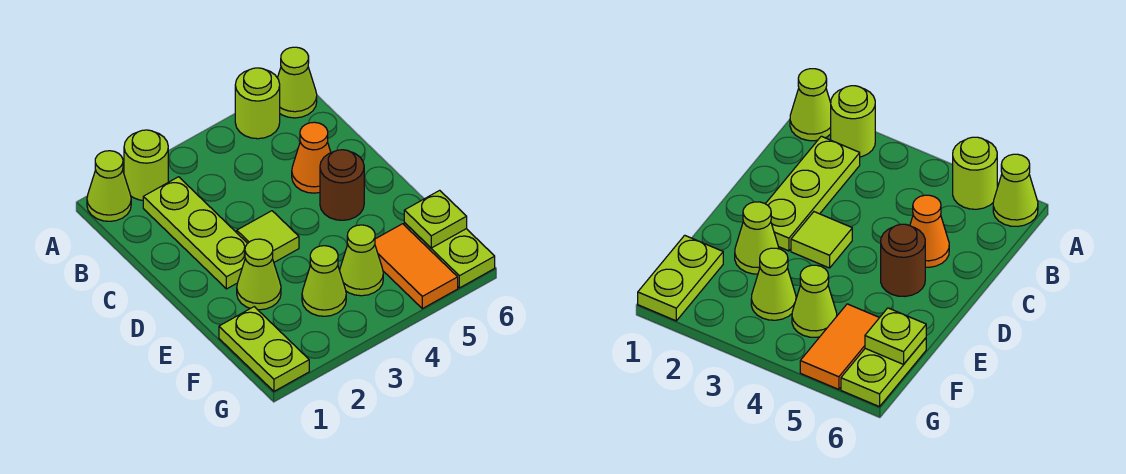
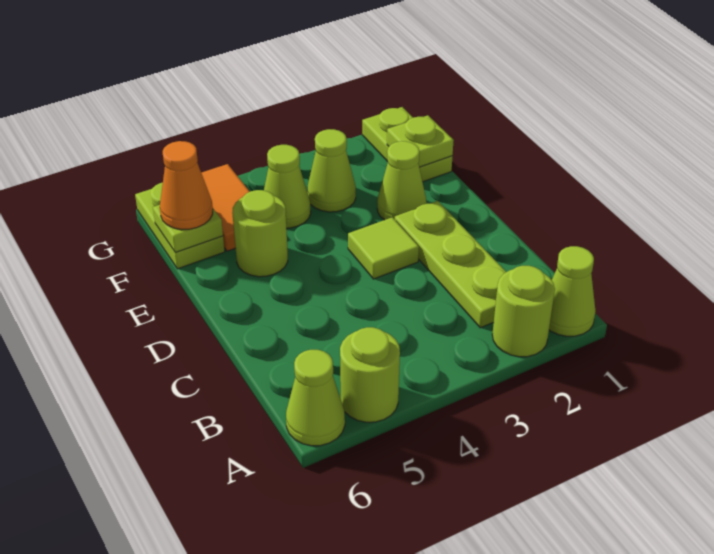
orange 1x1 cone [292,122,331,193] -> orange 1x1 cone moved to [160,141,213,230]
brown 1x1 round brick [320,150,364,220] -> none
none -> lime 1x1 round brick [232,190,288,277]
none -> lime 1x1 plate [387,115,454,167]

